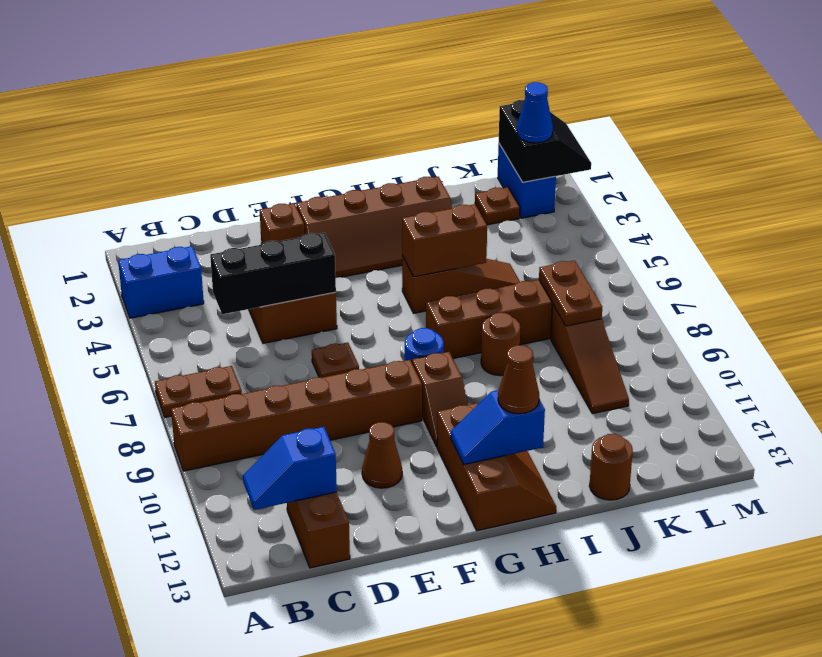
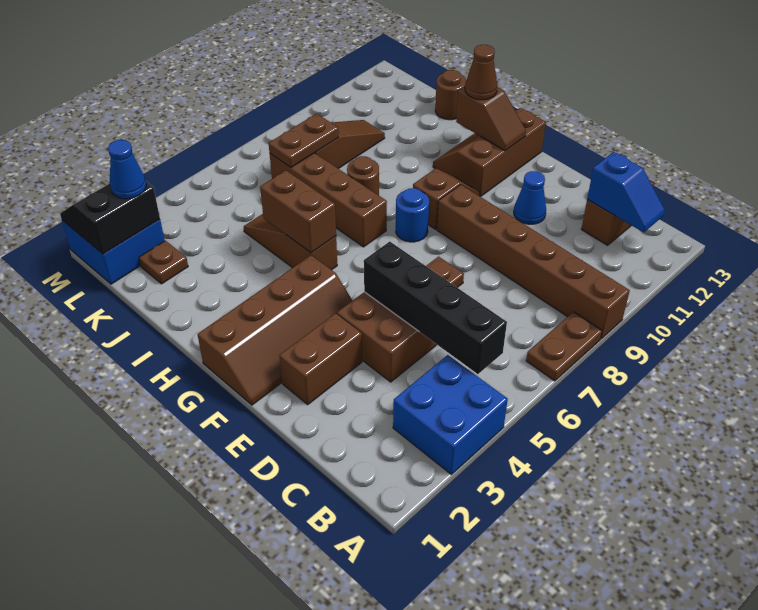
blue 1x2 brick [118,246,204,318] -> blue 2x2 brick [393,355,508,474]
brown 1x2 plate [155,366,242,417] -> brown 1x2 plate turned to [526,312,602,381]
black 1x3 brick [210,233,336,314] -> black 1x4 brick [364,242,507,374]
brown 1x1 brick [260,203,305,245] -> brown 1x2 brick [279,313,362,404]
brown 1x1 cone [362,422,402,488] -> blue 1x1 cone [514,171,546,224]
brown 2x4 slope [296,177,452,278] -> brown 2x4 slope turned to [197,255,353,405]
blue 1x2 slope [451,390,545,464] -> brown 1x2 slope [456,87,526,151]
blue 1x2 brick [498,144,556,218] -> blue 2x2 brick [62,220,165,284]

